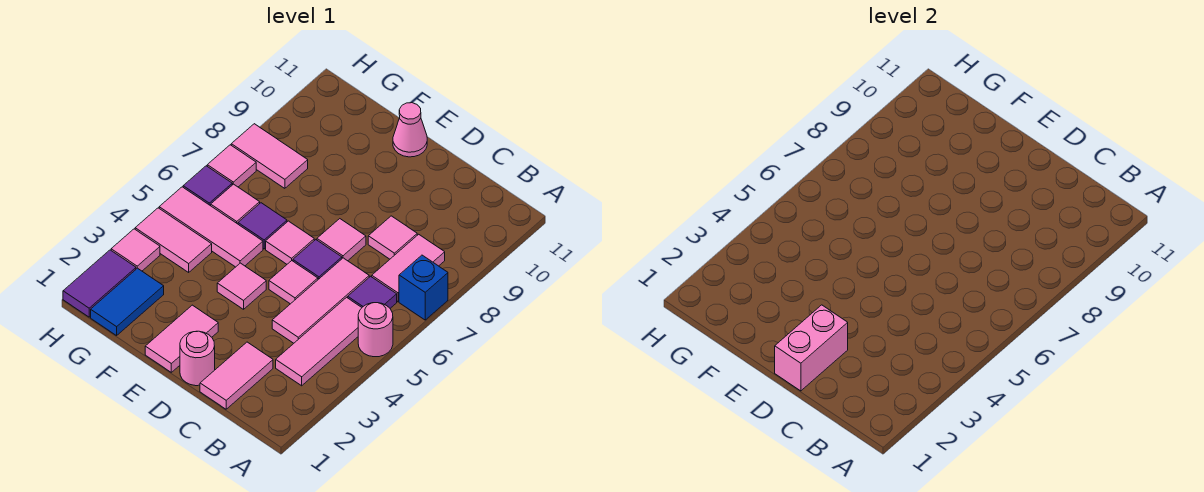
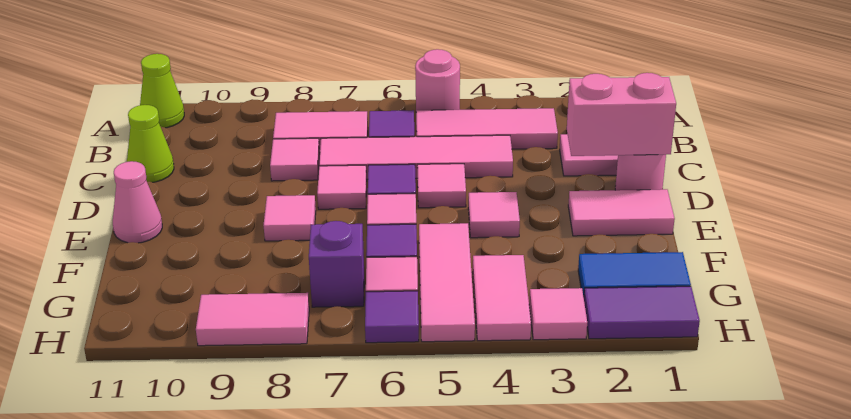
blue 1x1 brick [399,255,448,320] -> none
none -> lime 1x1 cone [140,54,184,128]
pink 1x3 tile [272,258,369,343] -> pink 1x4 tile [319,135,513,179]
none -> lime 1x1 cone [127,105,174,182]
none -> purple 1x1 brick [309,221,364,307]
pink 1x2 tile [231,124,308,188] -> pink 1x2 tile turned to [196,293,309,346]
pink 1x1 tile [207,145,256,187] -> pink 1x1 tile moved to [264,195,316,241]

